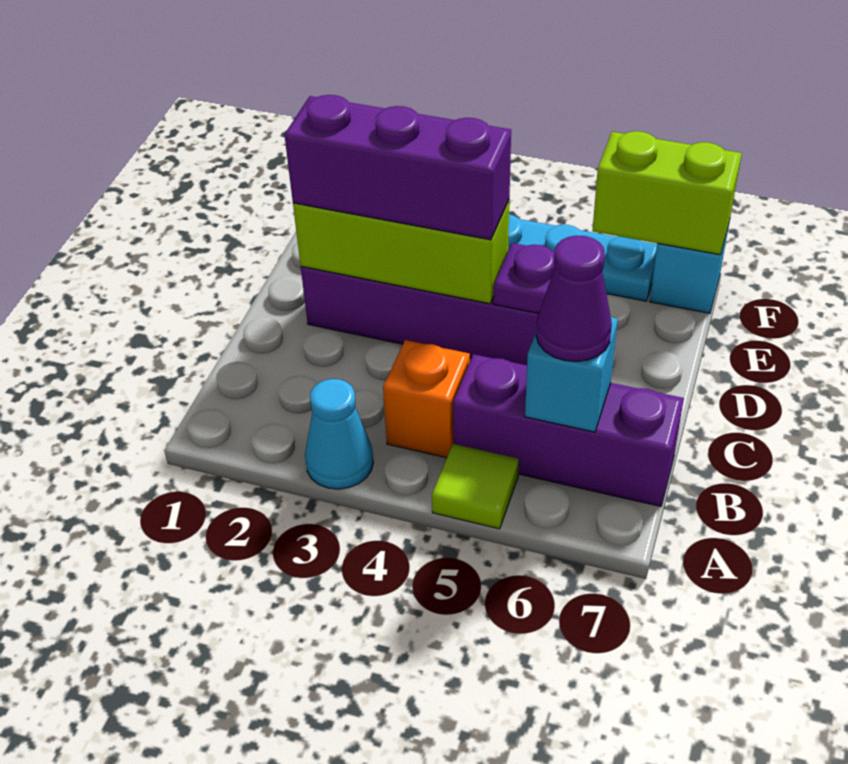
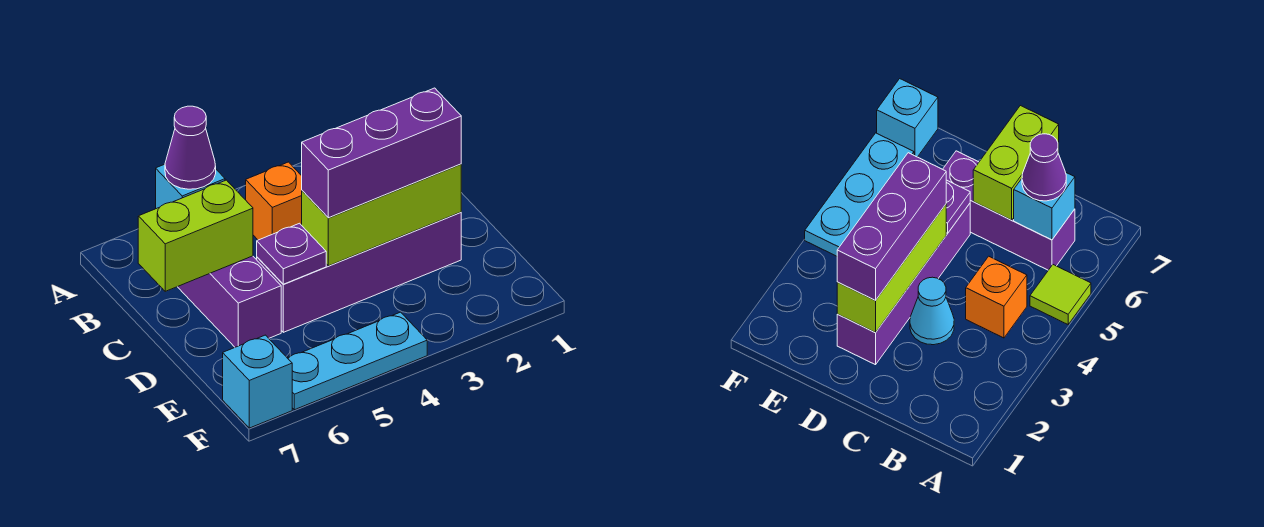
cyan 1x1 cone [305,379,373,489] -> cyan 1x1 cone moved to [910,277,954,345]
purple 1x3 brick [453,354,684,506] -> purple 1x3 brick turned to [178,256,281,347]
lime 1x2 brick [592,131,742,255] -> lime 1x2 brick moved to [138,180,253,291]

